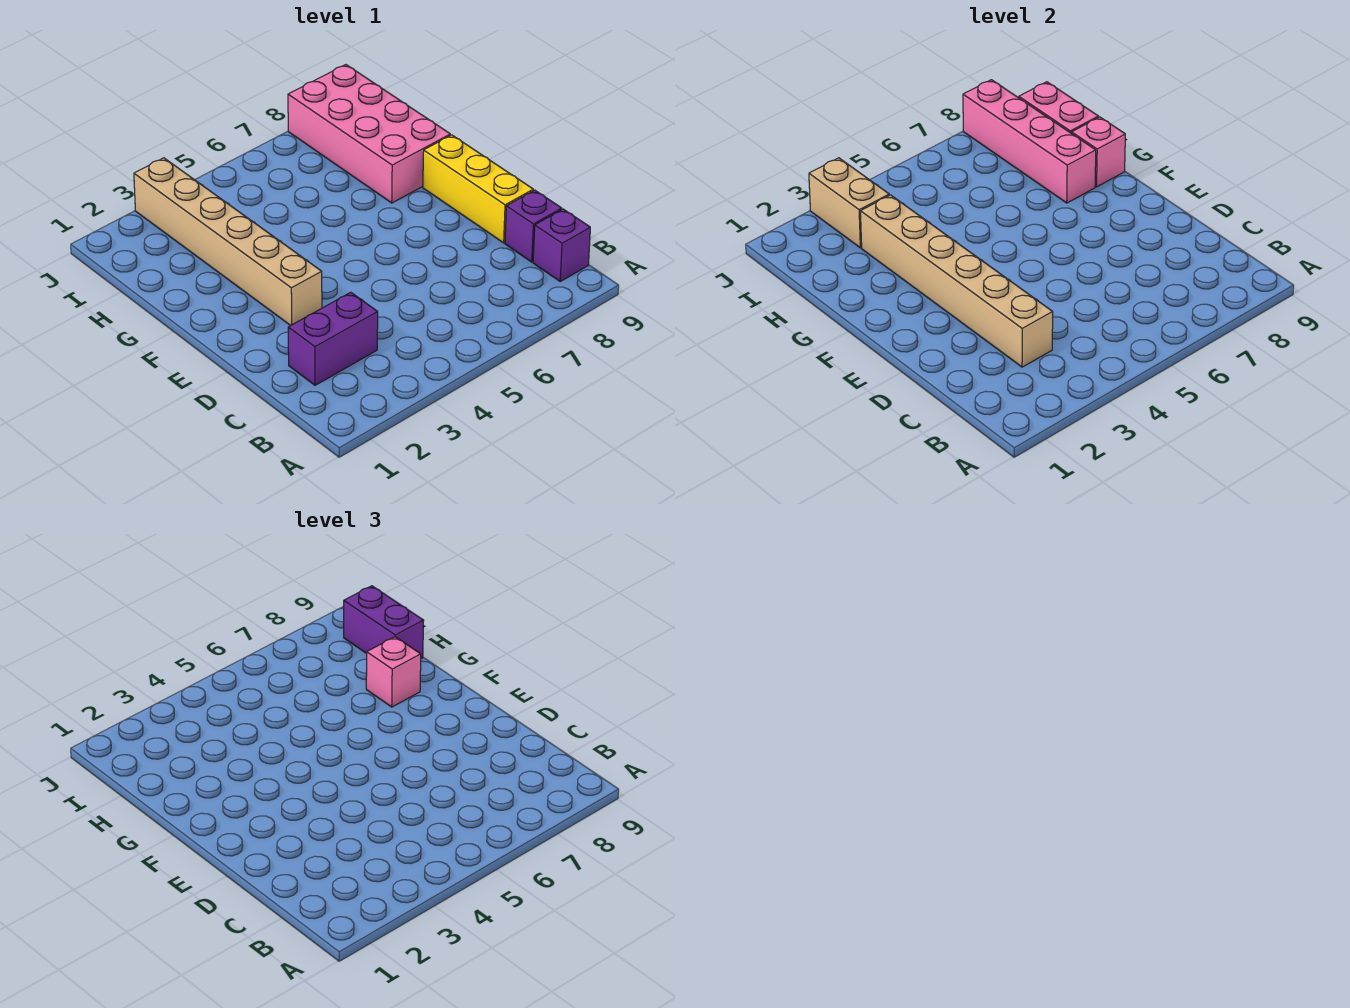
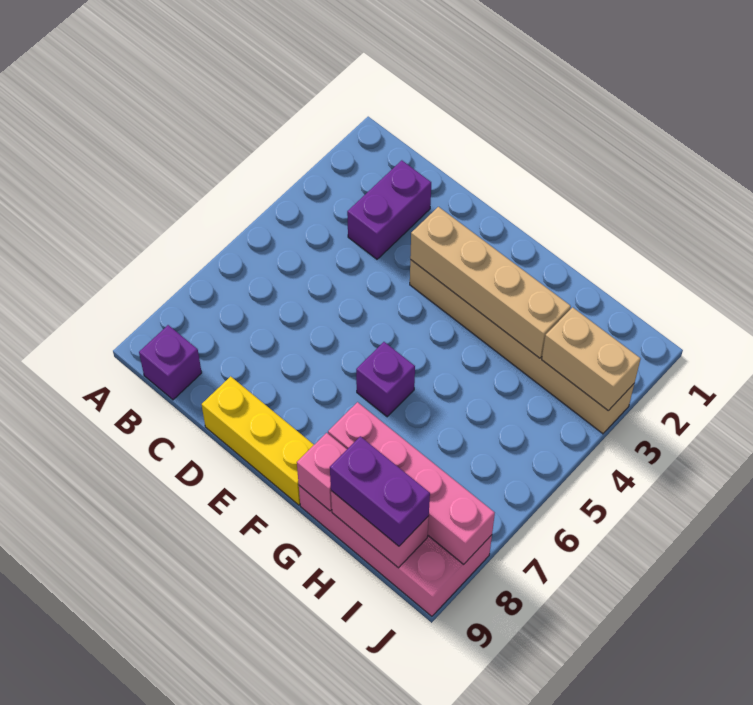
tan 1x6 brick [860,195,1053,367] -> tan 1x4 brick [410,207,571,358]
purple 1x1 brick [505,190,562,262] -> purple 1x1 brick moved to [356,342,415,417]
pink 1x1 brick [366,637,421,707] -> none

